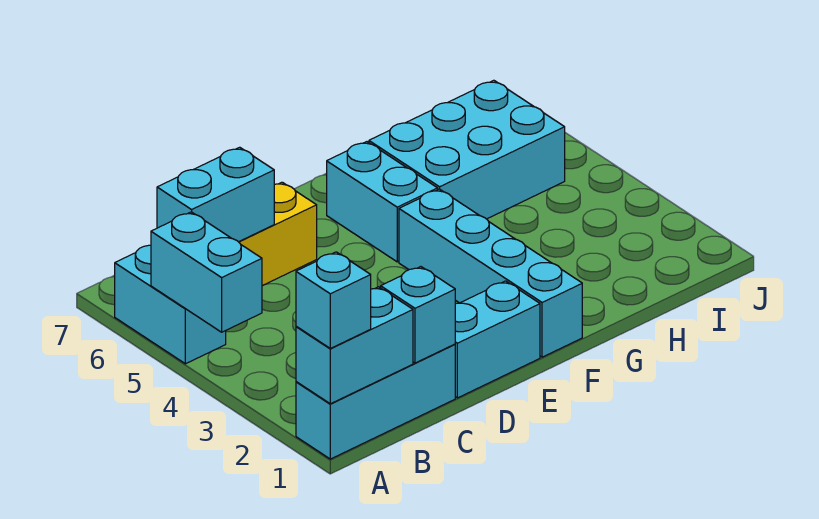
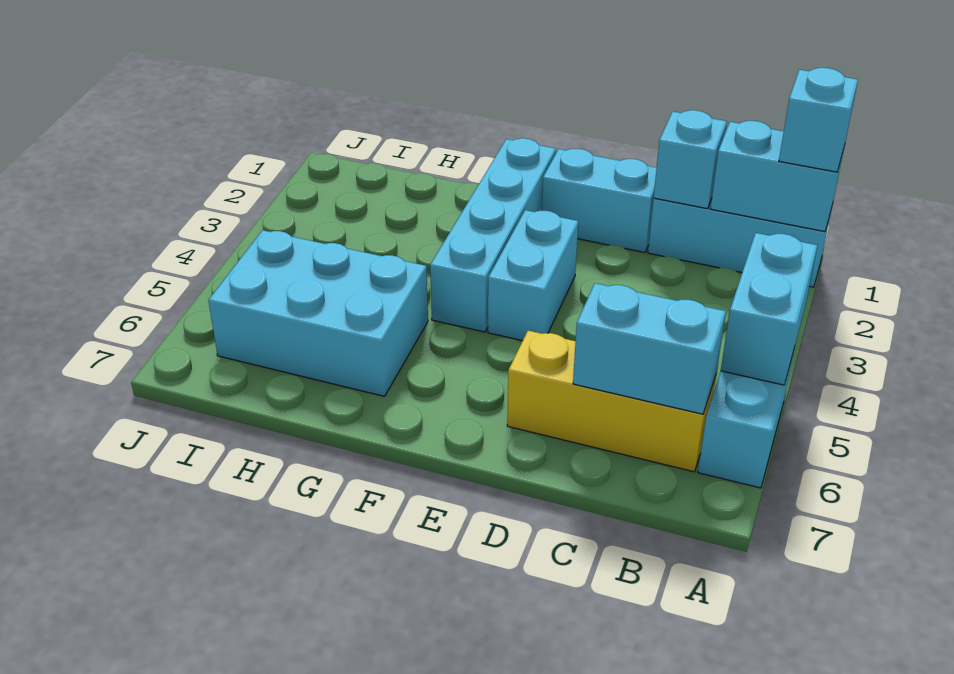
cyan 1x2 brick [327,142,438,262] -> cyan 1x2 brick moved to [488,210,578,341]

